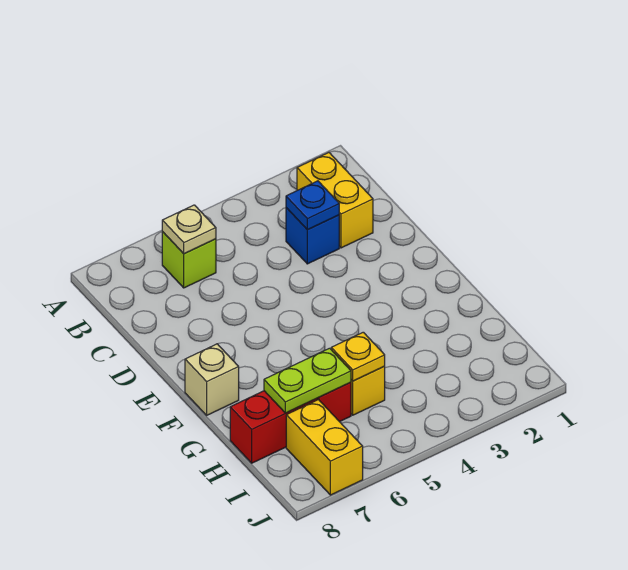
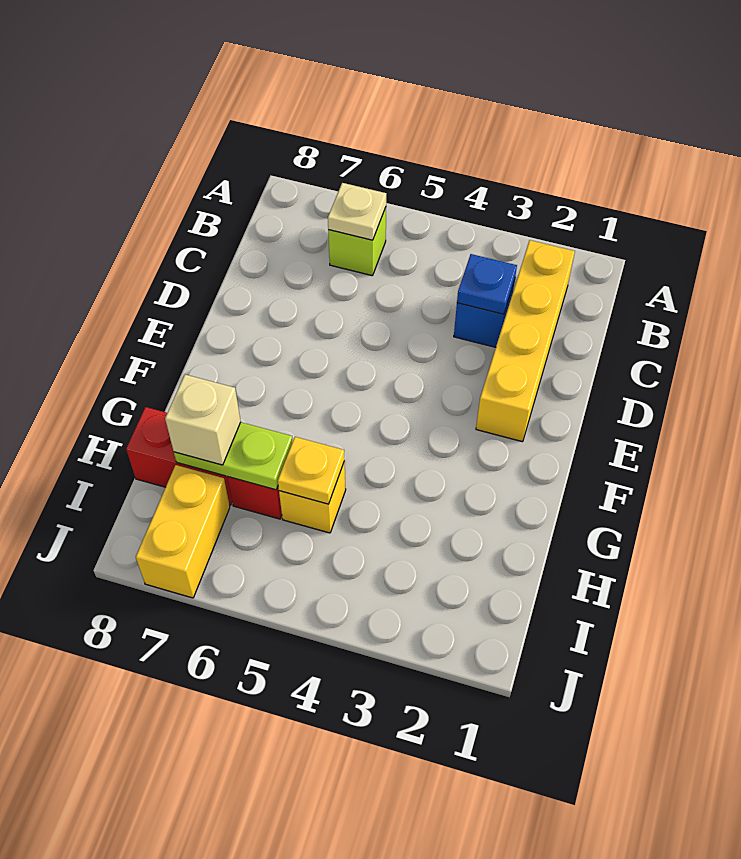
yellow 1x2 brick [297,152,373,248] -> yellow 1x4 brick [476,240,575,442]
tan 1x1 brick [185,344,239,415] -> tan 1x1 brick moved to [165,375,241,465]

